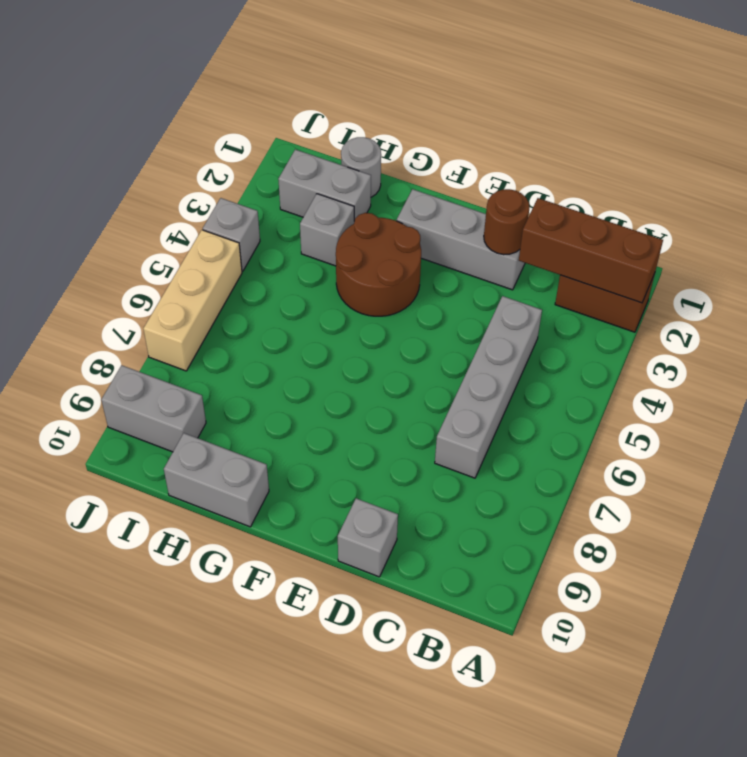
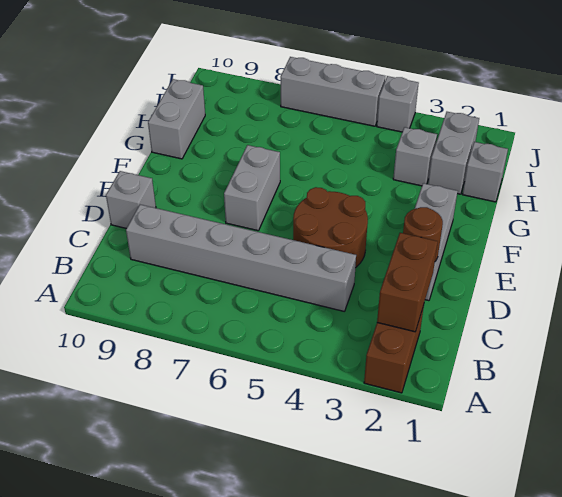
brown 1x3 brick [519,198,663,303] -> brown 1x2 brick [377,233,438,332]
grey 1x4 brick [435,296,542,478] -> grey 1x6 brick [126,205,356,311]
brown 2x2 round brick [336,213,421,316] -> brown 2x2 round brick moved to [293,187,368,268]
grey 1x1 round brick [341,137,381,197] -> grey 1x1 brick [462,142,508,202]
grey 1x2 brick [101,365,206,452] -> grey 1x2 brick moved to [224,145,280,231]
tan 1x3 brick [143,230,242,371] -> grey 1x3 brick [281,57,385,126]

